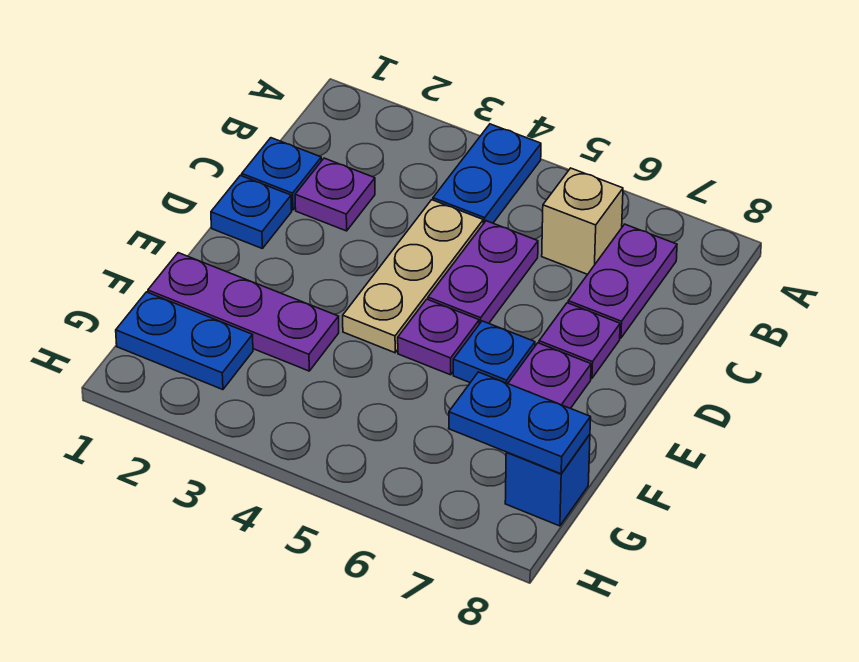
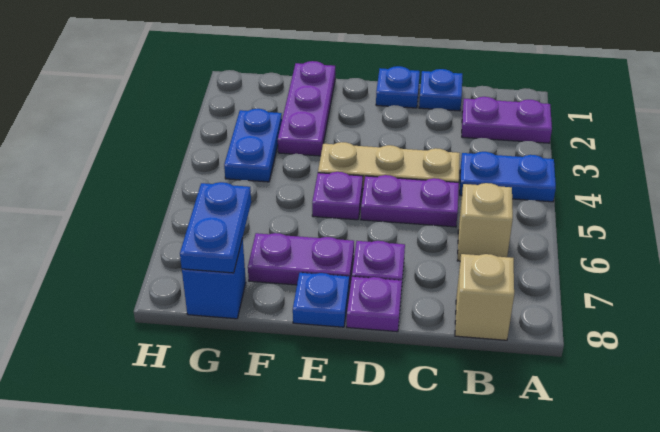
purple 1x2 plate [568,224,677,338] -> purple 1x2 plate moved to [462,97,552,143]
none -> tan 1x1 brick [455,254,514,340]
purple 1x1 plate [295,158,375,231] -> purple 1x1 plate moved to [347,277,402,332]
blue 1x1 plate [453,321,535,384] -> blue 1x1 plate moved to [293,273,349,327]
blue 1x2 plate [116,292,253,390] -> blue 1x2 plate moved to [224,109,282,182]

